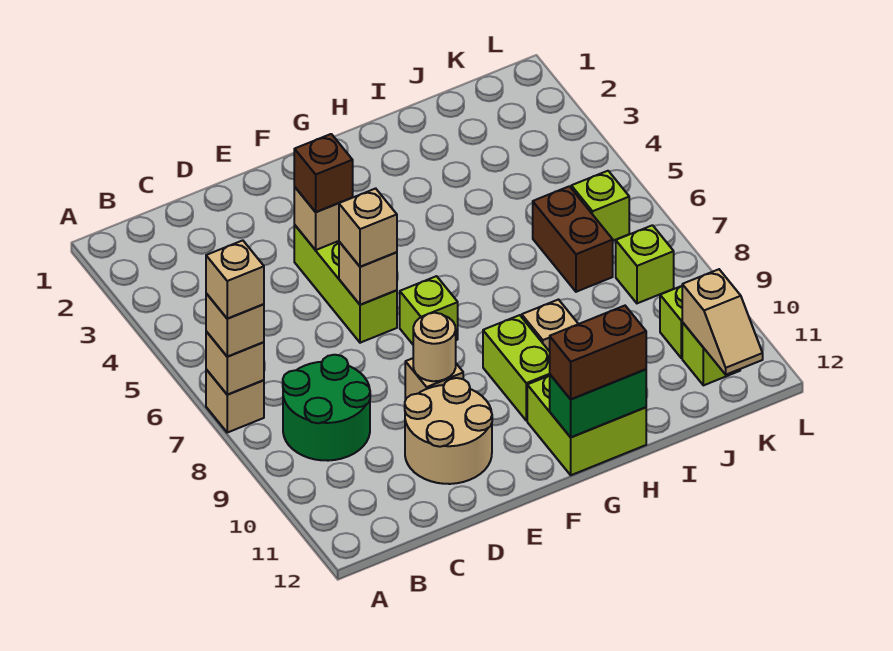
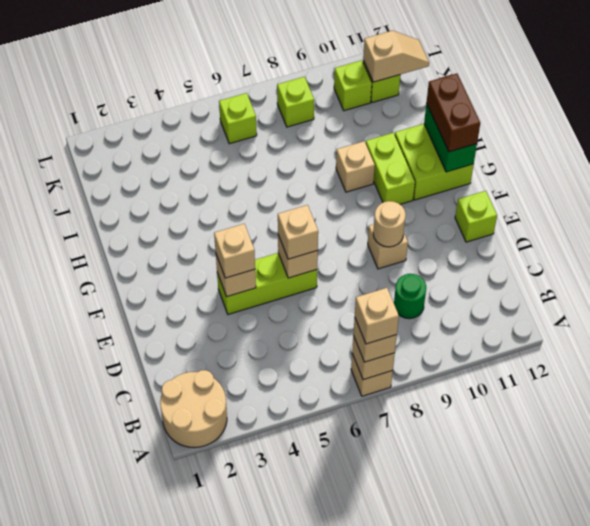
green 2x2 round brick [283,355,370,461] -> green 1x1 round brick [394,274,426,319]
tan 2x2 round brick [405,378,492,484] -> tan 2x2 round brick moved to [160,370,227,448]
brown 1x1 brick [294,134,353,212] -> tan 1x1 brick [214,224,255,278]
lime 1x1 brick [400,276,458,344] -> lime 1x1 brick moved to [455,191,497,242]
lime 1x2 brick [483,315,550,421] -> lime 1x2 brick turned to [366,133,415,204]
brown 1x2 brick [533,186,613,292] -> none

